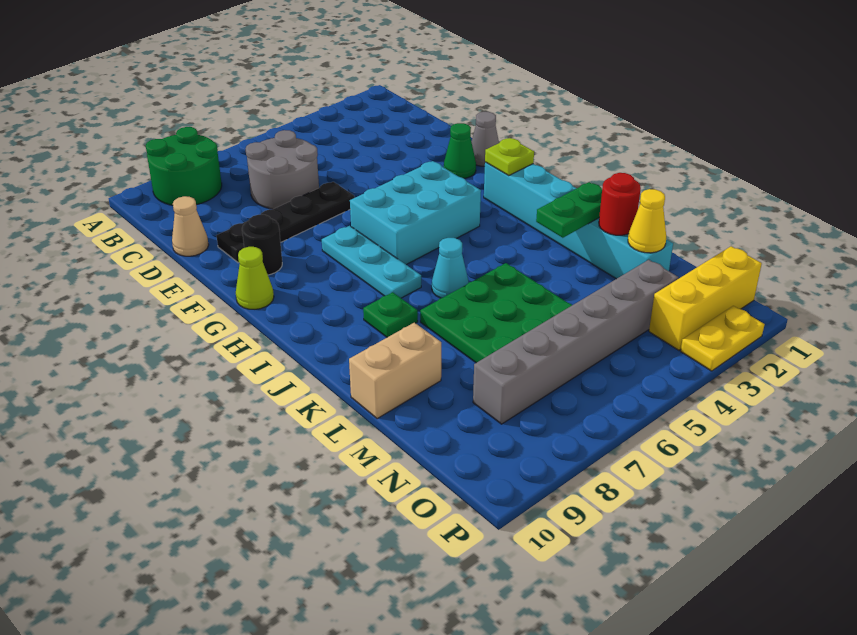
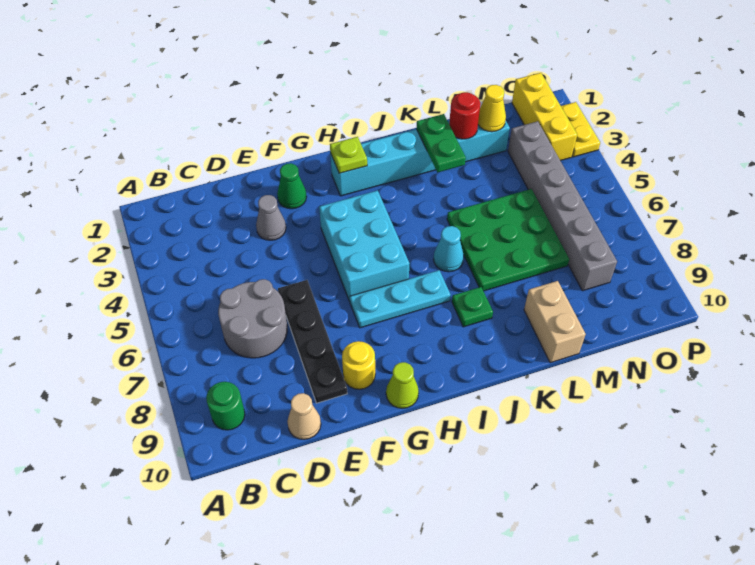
green 2x2 round brick [146,127,222,205] -> green 1x1 round brick [206,382,245,430]
grey 1x1 cone [471,112,499,166] -> grey 1x1 cone moved to [256,195,286,240]
black 1x1 round brick [242,215,282,275] -> yellow 1x1 round brick [342,341,375,389]

